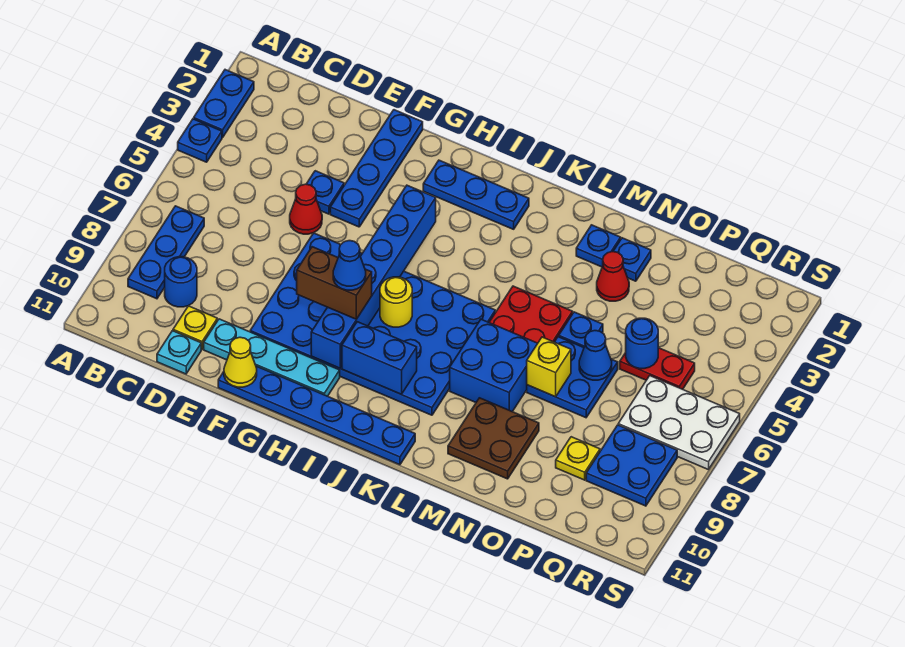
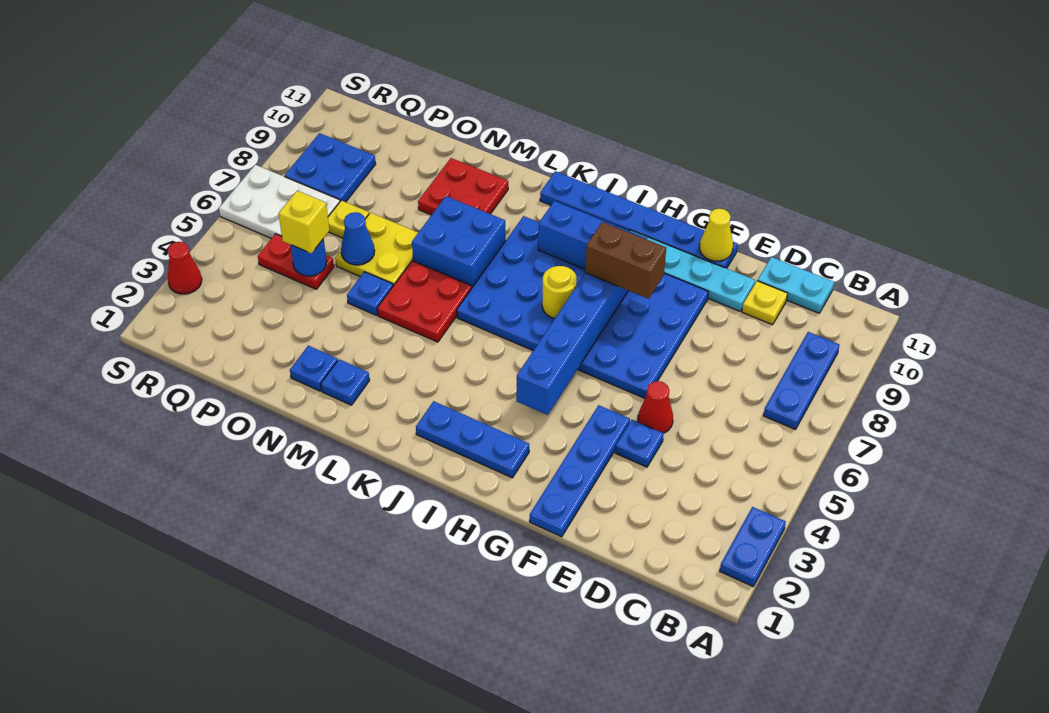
blue 1x1 plate [178,119,222,162] -> none
blue 1x1 round brick [165,257,197,307] -> none
cyan 1x1 plate [157,331,201,374] -> cyan 1x2 plate [758,257,834,313]
blue 1x1 cone [333,241,366,290] -> none
brown 2x2 plate [448,398,539,479] -> red 2x2 plate [418,158,508,215]
red 1x1 cone [597,252,629,301] -> red 1x1 cone moved to [168,242,202,294]
blue 2x2 plate [527,337,618,418] -> yellow 2x2 plate [335,213,418,286]
yellow 1x1 brick [527,337,571,397] -> yellow 1x1 brick moved to [278,191,329,253]
yellow 1x1 plate [556,437,600,480] -> yellow 1x1 plate moved to [328,200,369,238]

